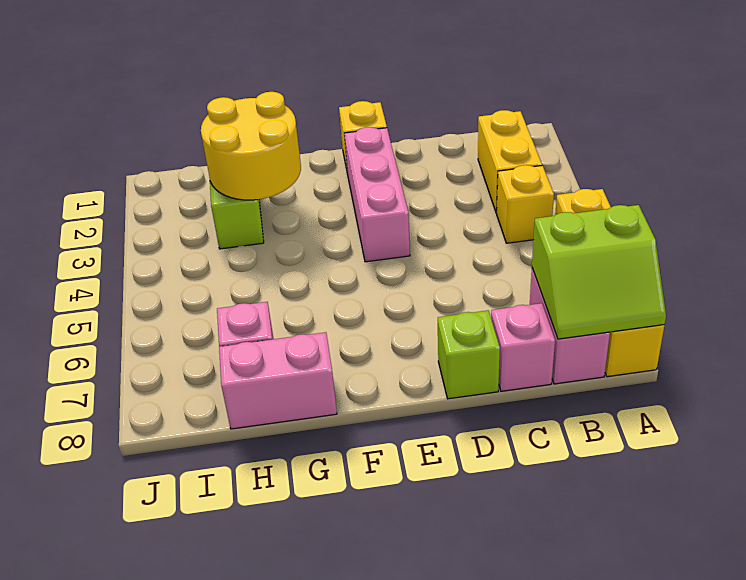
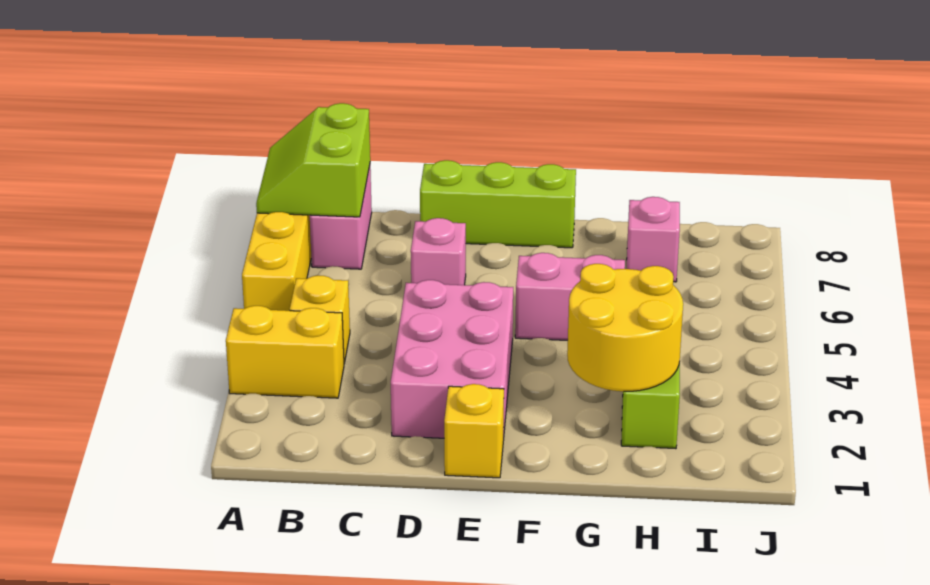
lime 2x2 slope [532,205,666,339] -> lime 2x2 slope turned to [256,103,370,217]
yellow 1x2 brick [478,110,542,213] -> yellow 1x2 brick turned to [226,306,344,398]
pink 1x1 brick [491,303,555,391] -> pink 1x1 brick moved to [411,218,466,285]
lime 1x1 brick [438,310,500,399] -> lime 1x3 brick [420,160,576,248]
pink 1x3 brick [344,127,410,262] -> pink 2x3 brick [391,280,513,439]
pink 1x2 brick [219,332,337,429] -> pink 1x2 brick moved to [515,253,625,340]

